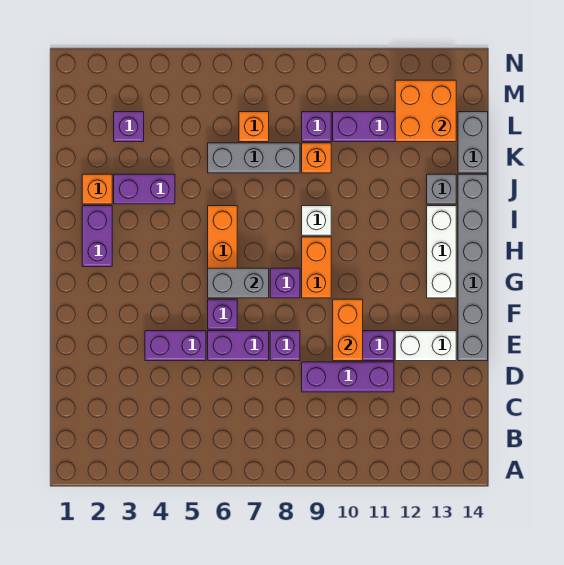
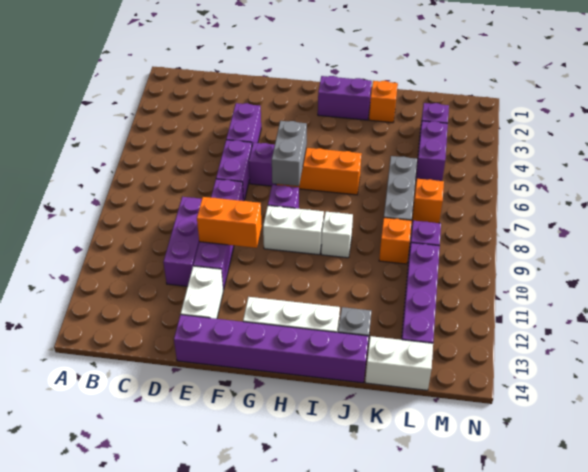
grey 1x6 brick [458,174,488,361] -> purple 1x6 brick [174,315,369,383]
orange 1x2 brick [302,237,331,298] -> white 1x2 brick [263,206,324,255]
purple 1x2 brick [114,174,175,204] -> purple 1x2 brick moved to [416,121,448,181]
grey 1x2 brick [458,112,488,173] -> white 1x2 brick [365,336,433,390]
orange 2x2 brick [395,80,456,142] -> none

